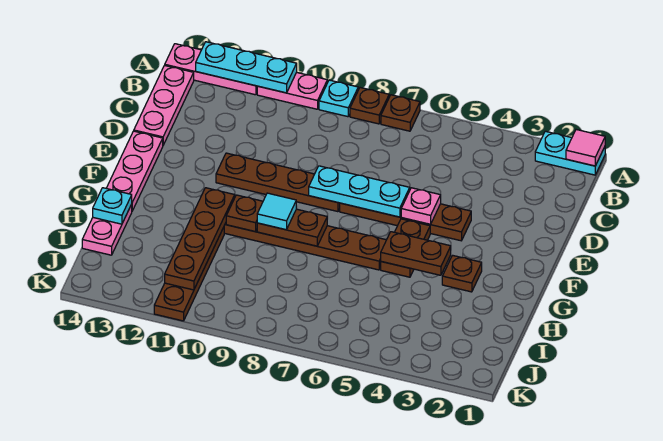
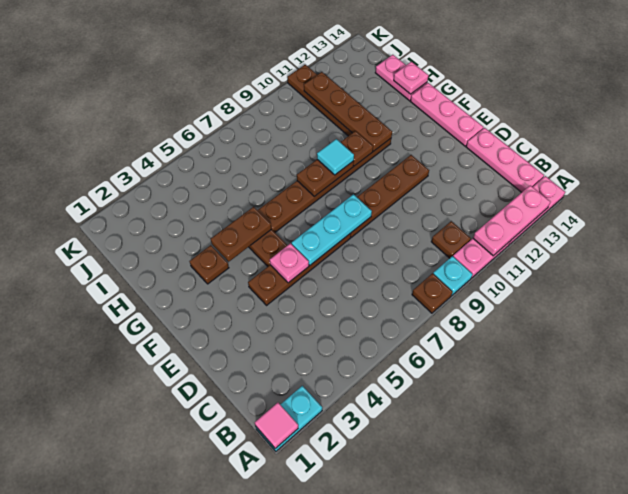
brown 1x1 plate [381,95,420,131] -> brown 1x1 plate moved to [431,221,471,258]
cyan 1x3 plate [196,42,297,93] -> pink 1x3 plate [473,185,550,256]
cyan 1x1 plate [93,188,132,224] -> pink 1x1 plate [394,62,429,94]

